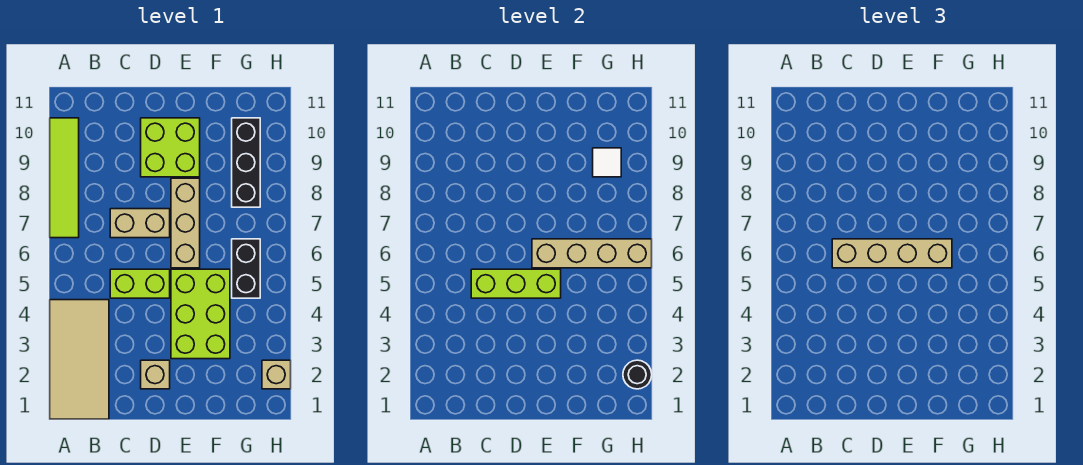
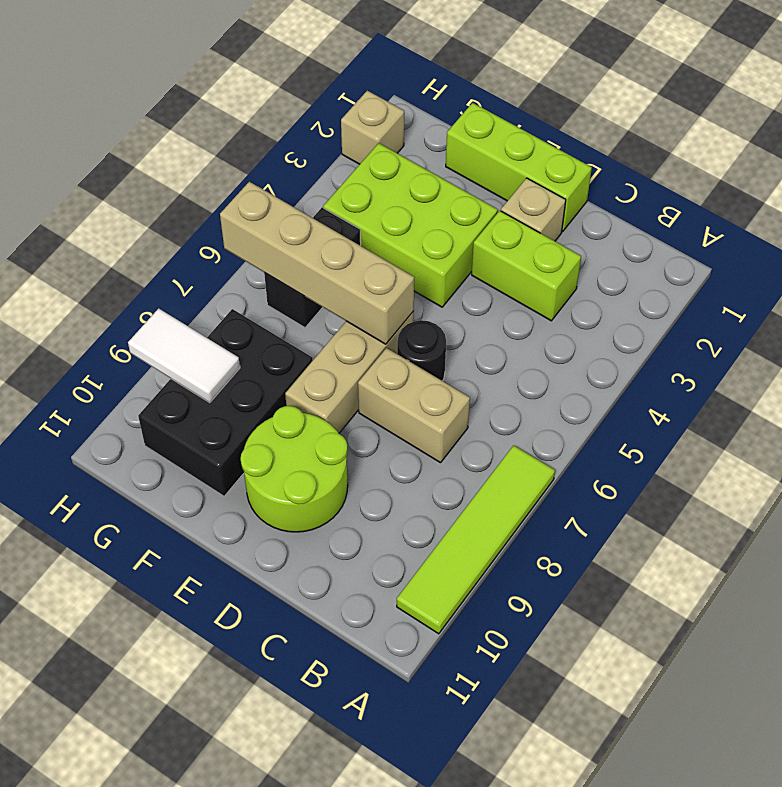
tan 2x4 tile [50,300,109,419] -> none
lime 1x2 brick [110,269,170,298] -> lime 1x2 brick moved to [472,211,581,321]
lime 1x3 brick [471,269,561,298] -> lime 1x3 brick moved to [446,103,592,231]
tan 1x4 brick [832,239,952,268] -> none
lime 2x2 brick [141,118,200,177] -> lime 2x2 round brick [241,406,348,532]
lime 2x3 brick [171,269,230,359] -> lime 2x3 brick turned to [323,143,498,307]
black 1x3 brick [232,118,260,207] -> black 2x3 brick [138,309,313,496]
white 1x1 tile [593,148,621,177] -> white 1x2 tile [128,308,240,403]
black 1x1 round brick [623,360,652,389] -> black 1x1 round brick moved to [397,320,446,381]

